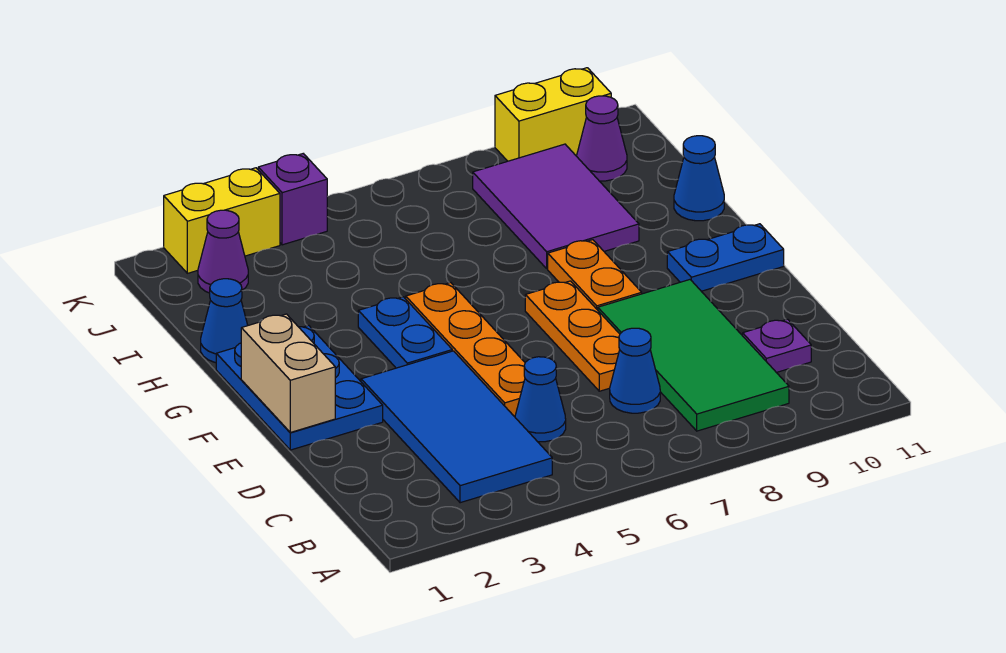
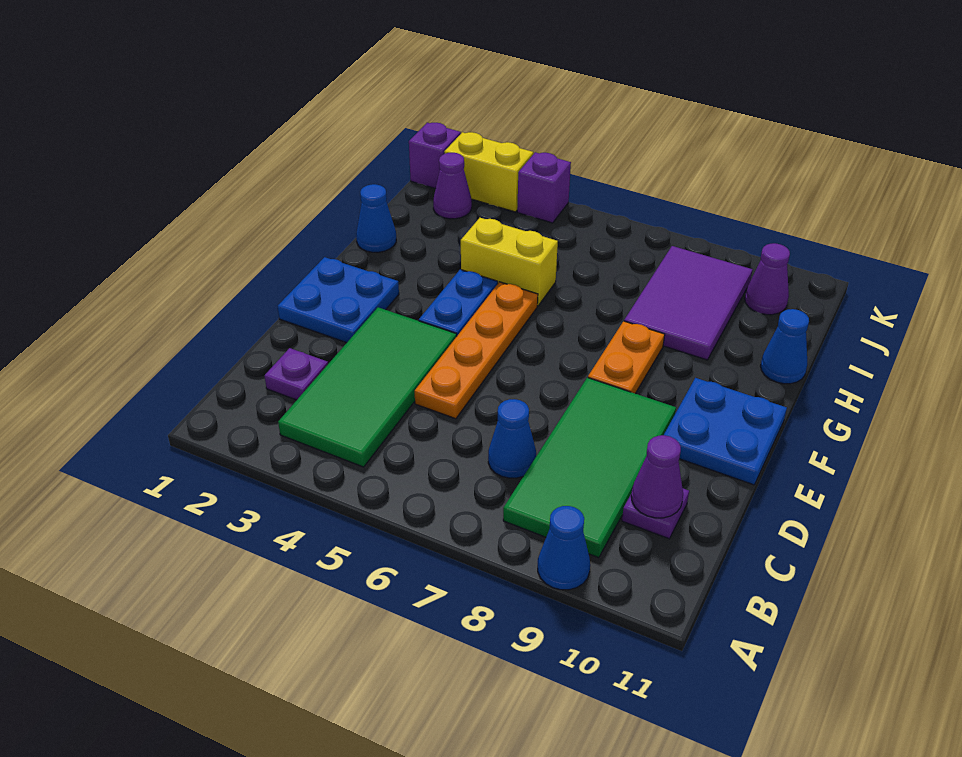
blue 2x4 tile [361,351,552,503] -> green 2x4 tile [278,307,457,467]
none -> purple 1x1 plate [264,348,328,400]
blue 1x1 cone [515,357,566,442] -> blue 1x1 cone moved to [538,506,590,590]
none -> purple 1x1 cone [631,435,683,518]
orange 1x3 plate [525,281,620,391] -> none
blue 2x3 plate [216,325,383,450] -> blue 2x2 plate [278,257,399,343]
tan 1x2 brick [241,314,335,432] -> none
blue 1x2 plate [667,224,784,291] -> blue 2x2 plate [664,378,787,485]
none -> purple 1x1 brick [409,123,461,189]
yellow 1x2 brick [495,68,611,161] -> yellow 1x2 brick moved to [461,218,558,306]

